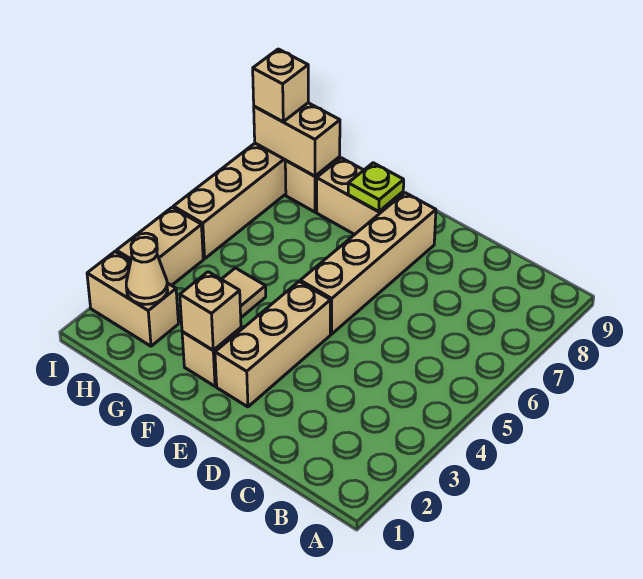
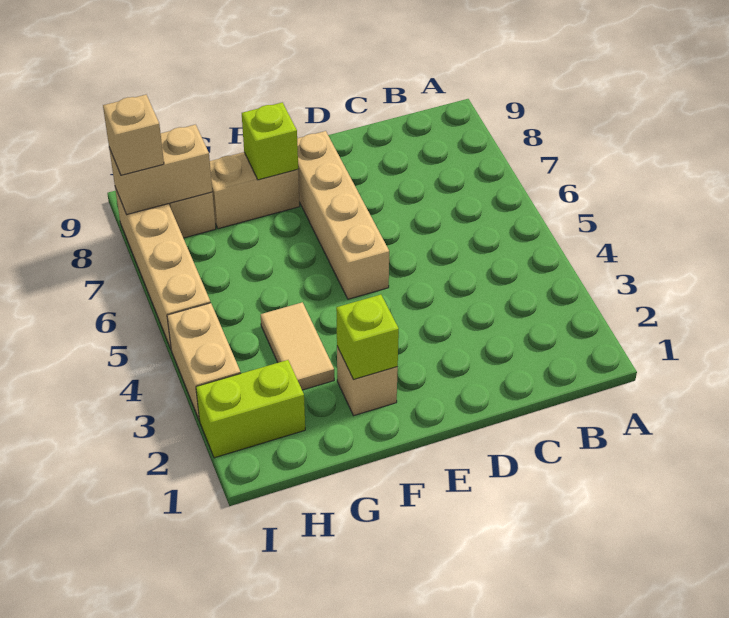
tan 1x3 brick [215,282,330,407] -> none
tan 1x1 brick [180,272,241,350] -> lime 1x1 brick [336,295,399,379]
lime 1x1 plate [348,163,404,211] -> lime 1x1 brick [242,102,298,180]
tan 1x2 brick [87,252,178,346] -> lime 1x2 brick [196,360,305,458]
tan 1x1 cone [126,237,168,304] -> none

